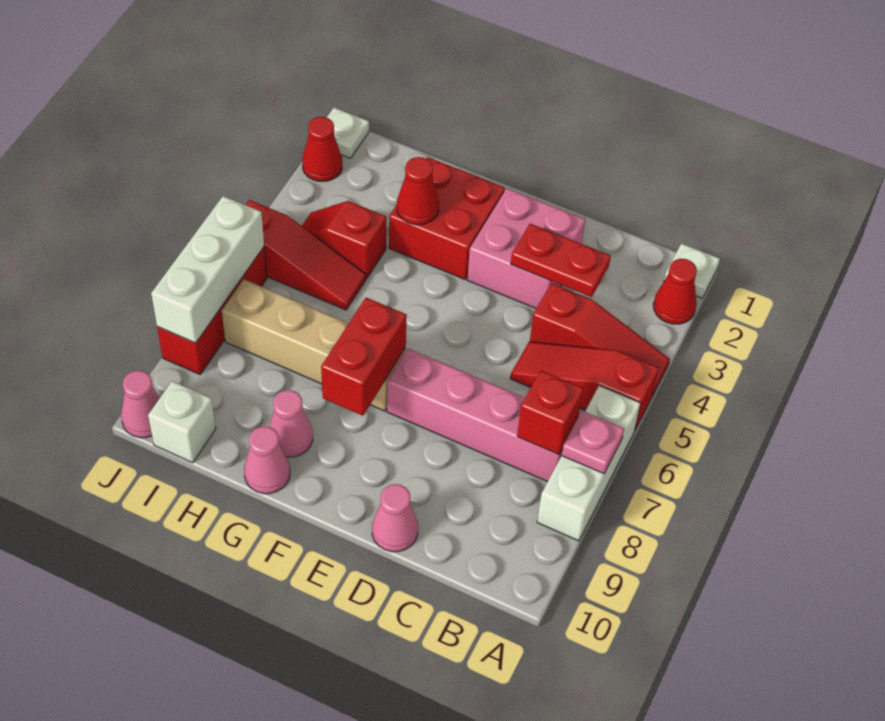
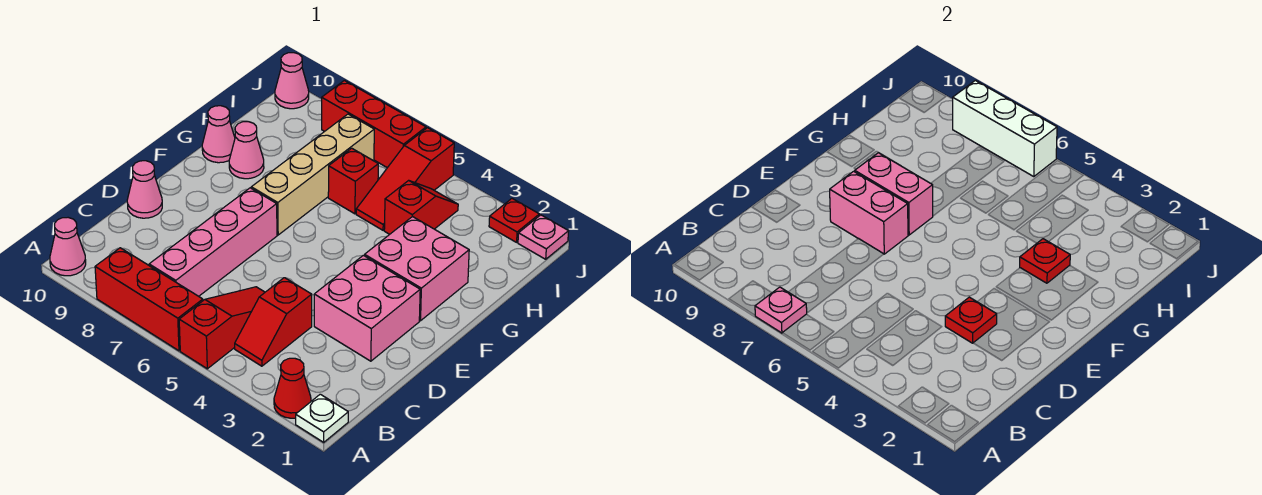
red 1x3 slope [530,283,670,396] -> red 1x2 slope [235,278,312,366]
white 1x3 brick [537,386,641,541] -> red 1x3 brick [95,248,203,351]
none -> pink 1x1 cone [50,218,86,276]
red 1x1 brick [517,371,583,455] -> red 1x1 brick moved to [328,148,378,214]
red 1x2 plate [511,224,611,297] -> red 1x1 plate [945,297,997,343]
none -> pink 1x2 brick [830,171,908,254]
red 2x2 brick [389,157,505,280] -> pink 2x2 brick [365,216,469,321]
red 1x2 brick [321,298,407,416] -> pink 1x2 brick [855,153,933,235]
red 1x1 cone [397,157,439,225] -> red 1x1 plate [1020,239,1070,283]
white 1x1 brick [148,381,216,463] -> none
white 1x1 plate [327,108,369,158] -> pink 1x1 plate [518,215,569,259]
red 1x1 cone [302,117,342,181] -> red 1x1 plate [489,199,539,242]

